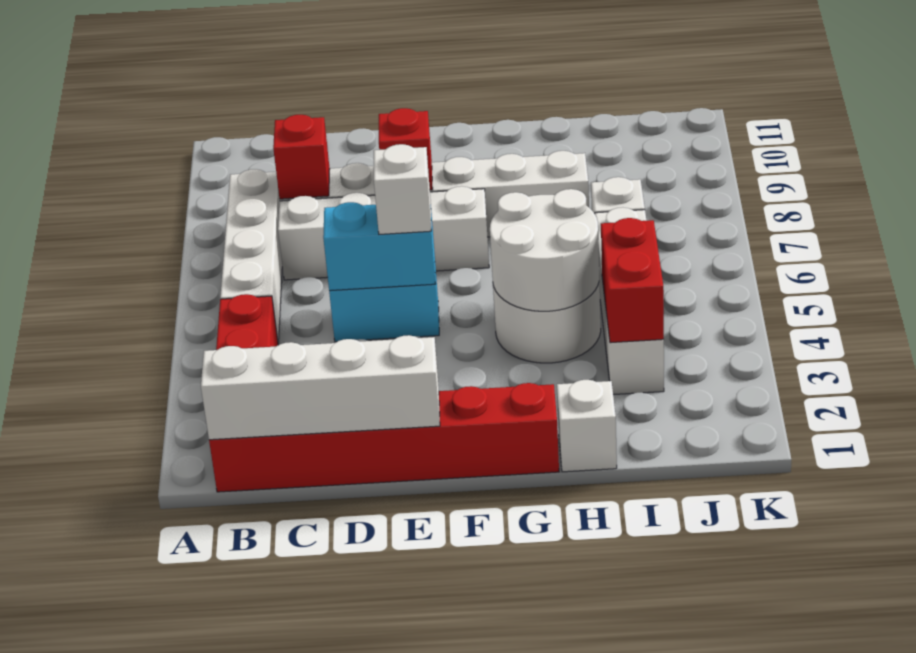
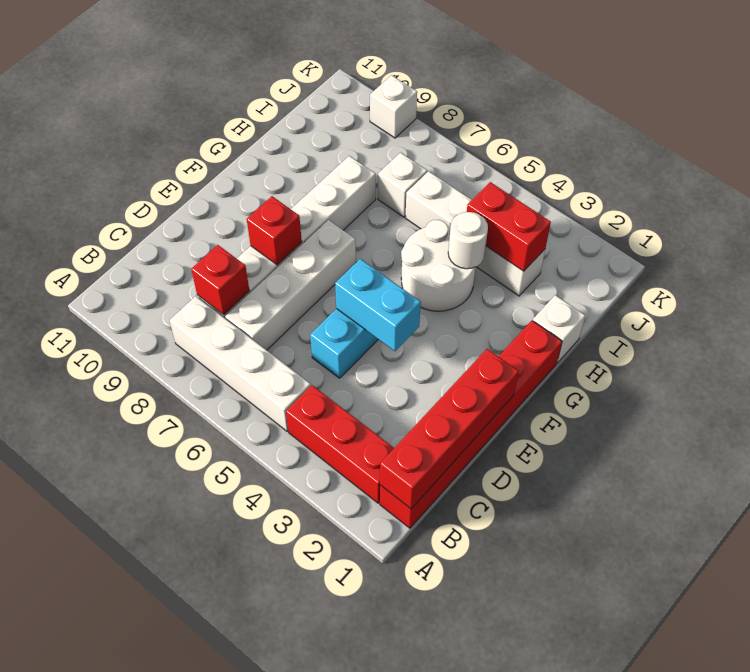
white 1x4 brick [201,335,440,440] -> red 1x4 brick [380,349,519,509]
cyan 1x2 brick [323,202,435,291] -> cyan 1x2 brick turned to [335,259,421,351]
white 1x1 brick [374,144,431,234] -> white 1x1 brick moved to [370,75,417,138]
white 2x2 round brick [490,189,599,311] -> white 1x1 round brick [448,212,488,269]

